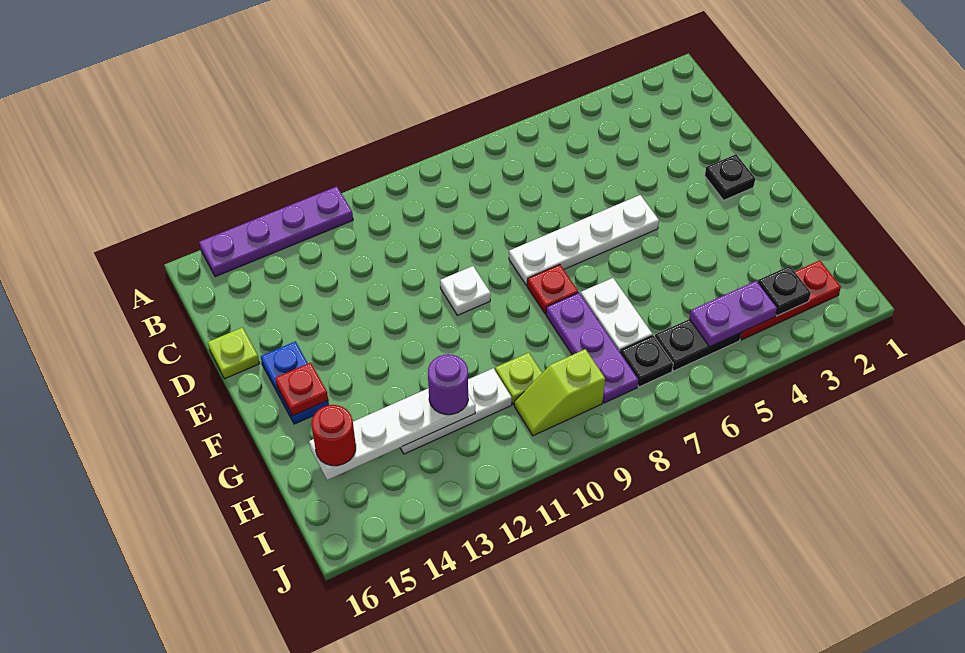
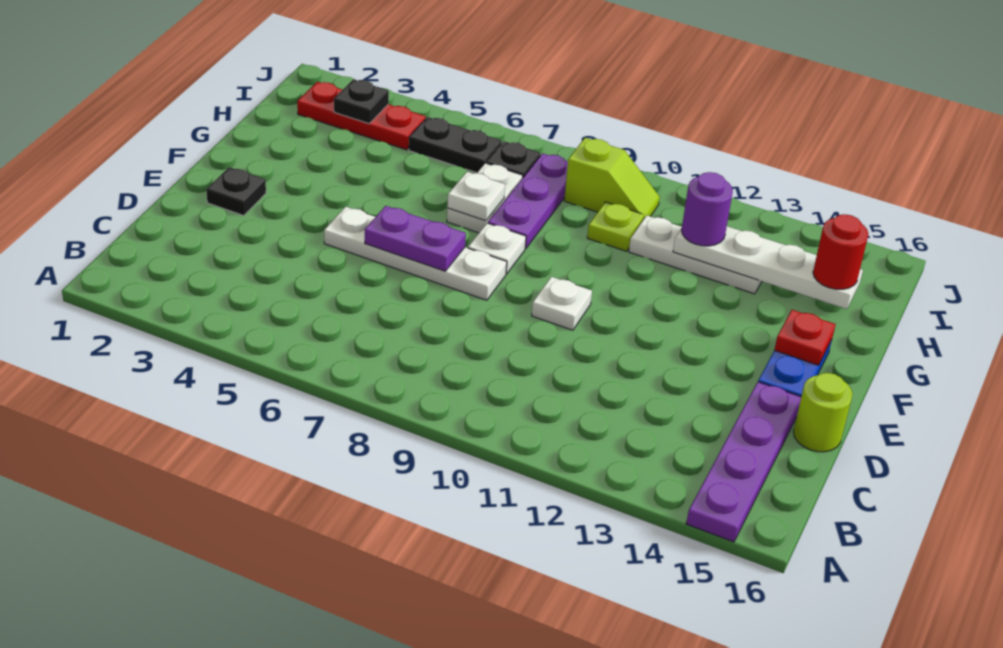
purple 1x4 plate [199,187,353,277] -> purple 1x4 plate turned to [686,382,801,542]
lime 1x1 plate [208,327,260,379] -> lime 1x1 round brick [793,373,853,452]
red 1x1 plate [527,265,578,314] -> white 1x1 plate [468,223,526,274]
none -> white 1x1 plate [447,172,505,221]
purple 1x2 plate [689,281,777,347] -> purple 1x2 plate moved to [365,206,466,271]

